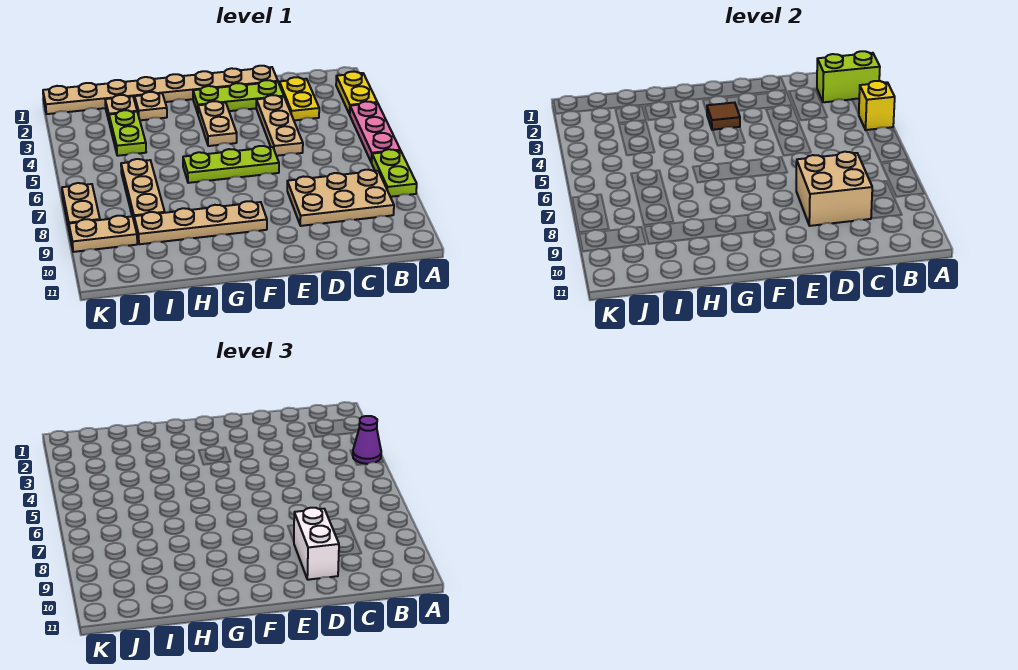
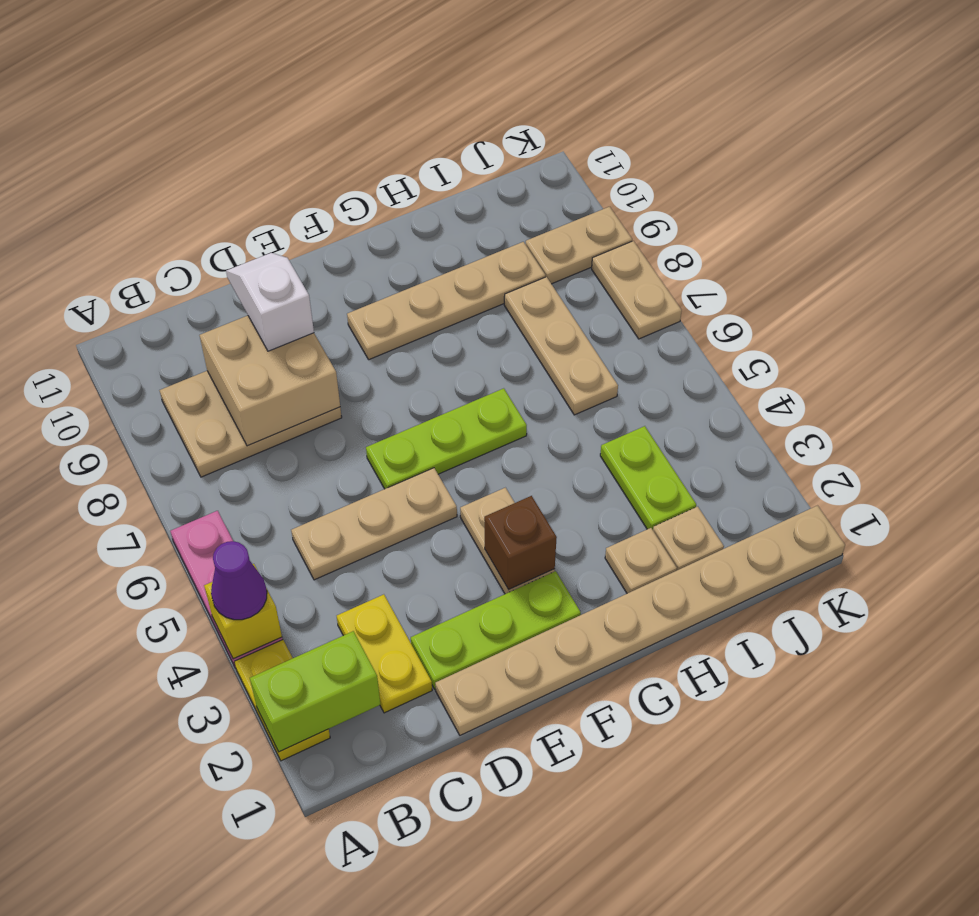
lime 1x2 plate [371,149,417,197] -> none
tan 1x3 plate [256,95,303,156] -> tan 1x3 plate turned to [291,468,457,580]
white 1x2 brick [294,508,339,580] -> white 1x2 slope [226,253,314,351]
brown 1x1 tile [707,103,740,130] -> brown 1x1 brick [484,496,557,590]

